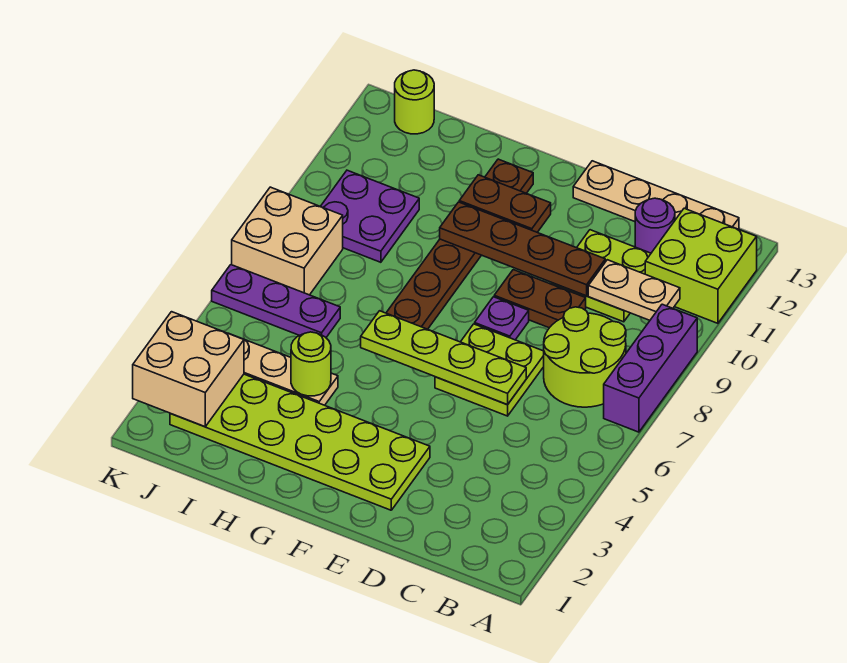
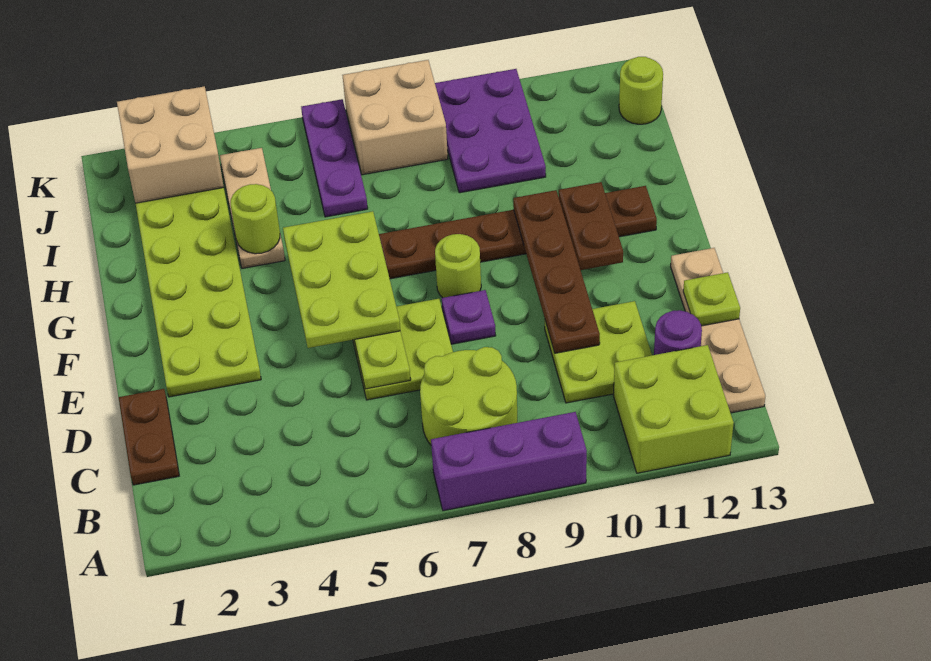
tan 1x2 plate [588,260,680,320] -> none
brown 1x2 plate [494,270,586,328] -> brown 1x2 plate moved to [119,389,179,485]
none -> lime 1x1 plate [683,272,740,326]
none -> lime 2x3 plate [283,211,400,348]
none -> lime 1x1 round brick [435,234,481,298]
purple 2x2 plate [320,170,419,262] -> purple 2x3 plate [435,69,546,193]

